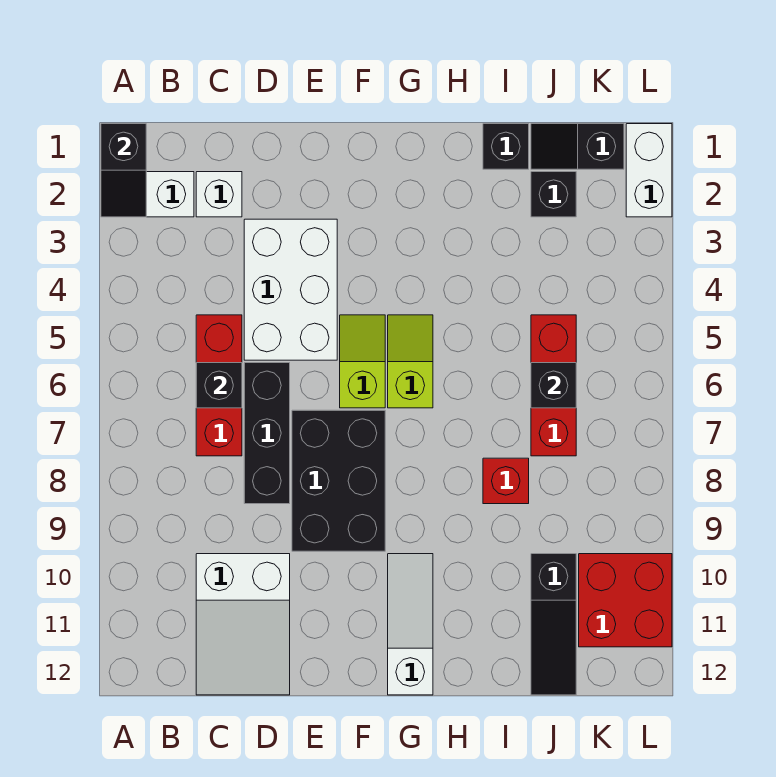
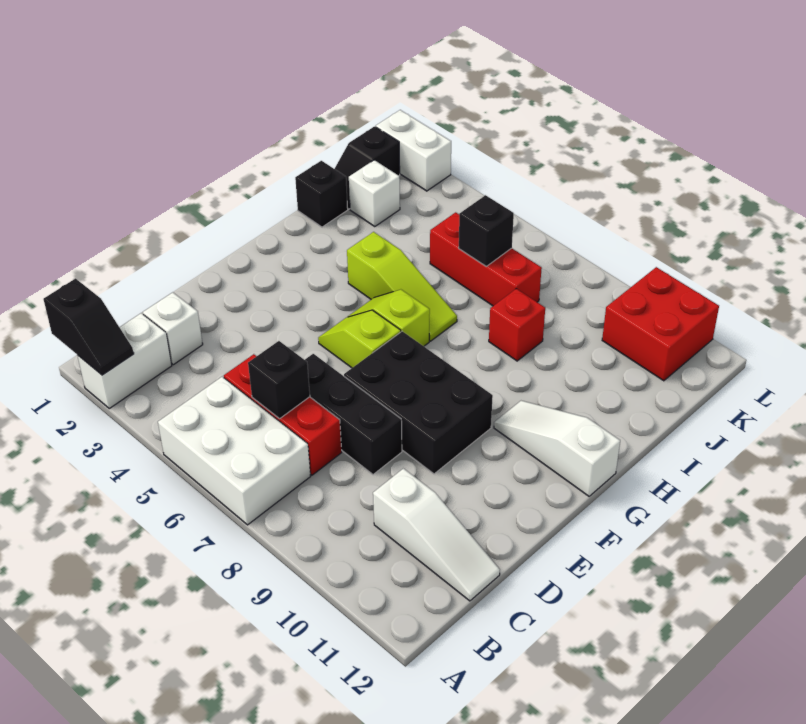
white 2x3 slope [196,554,290,695] -> white 1x3 slope [373,468,500,601]
white 2x3 brick [244,219,337,360] -> white 2x3 brick moved to [158,377,311,525]
none -> lime 1x3 slope [347,232,457,341]
black 1x1 brick [531,172,576,217] -> white 1x1 brick [349,160,400,227]
black 1x3 slope [531,554,576,695] -> none

